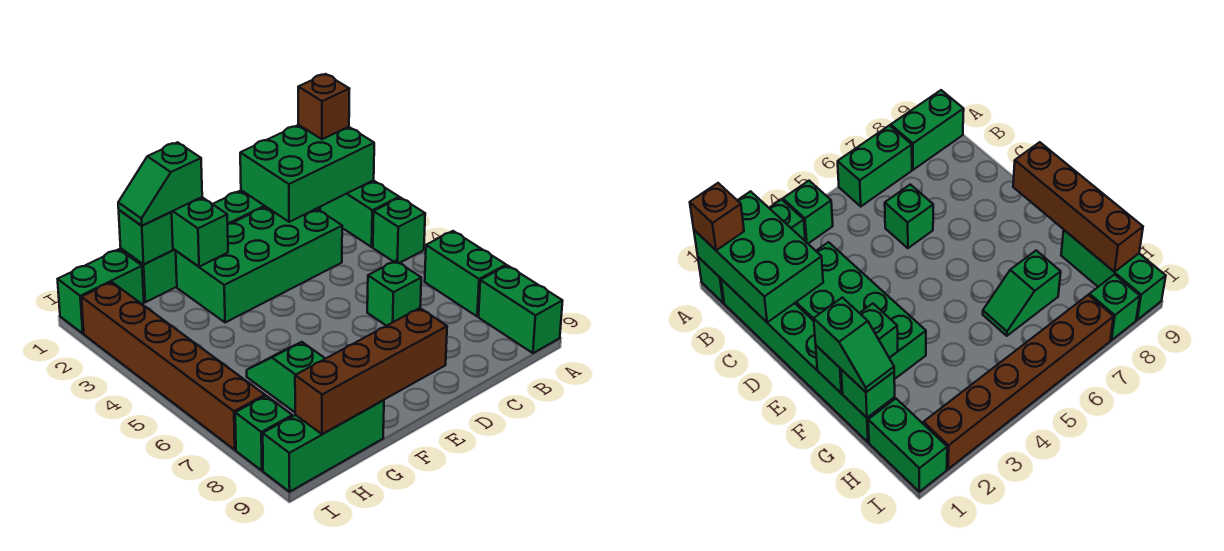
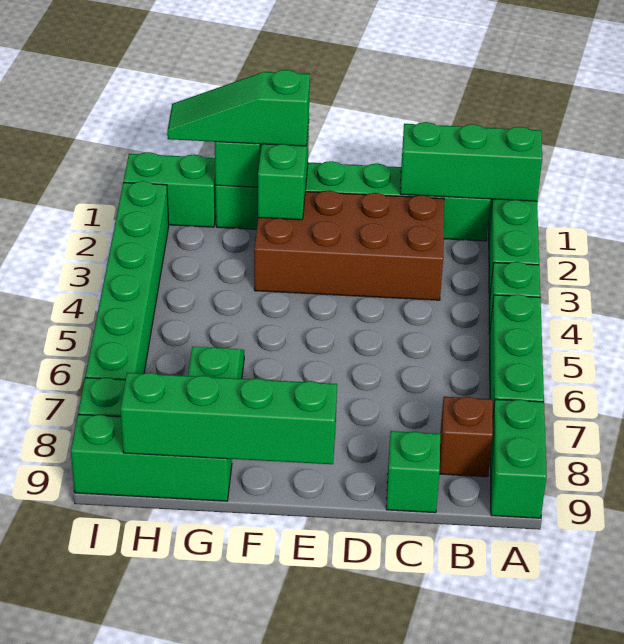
green 2x3 brick [240,125,374,222] -> green 1x3 brick [400,122,542,201]
brown 1x1 brick [298,74,349,139] -> brown 1x1 brick moved to [439,397,493,477]
green 1x2 brick [425,231,506,316] -> green 1x3 brick [490,294,544,412]
green 2x4 brick [176,207,342,323] -> brown 2x4 brick [254,190,444,300]
green 1x1 brick [367,261,421,326] -> green 1x1 brick moved to [386,431,440,513]
brown 1x4 brick [295,308,447,434] -> green 1x4 brick [120,373,337,464]
green 1x2 slope [118,142,202,226] -> green 1x3 slope [167,70,310,146]
brown 1x6 brick [81,282,265,450] -> green 1x6 brick [85,181,169,380]

